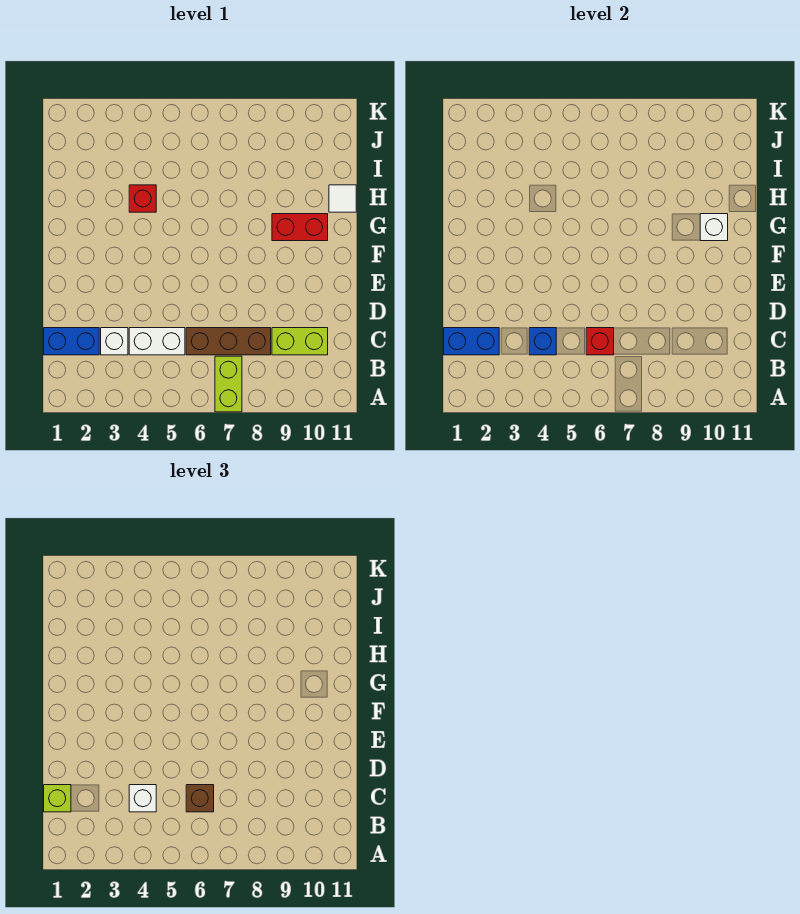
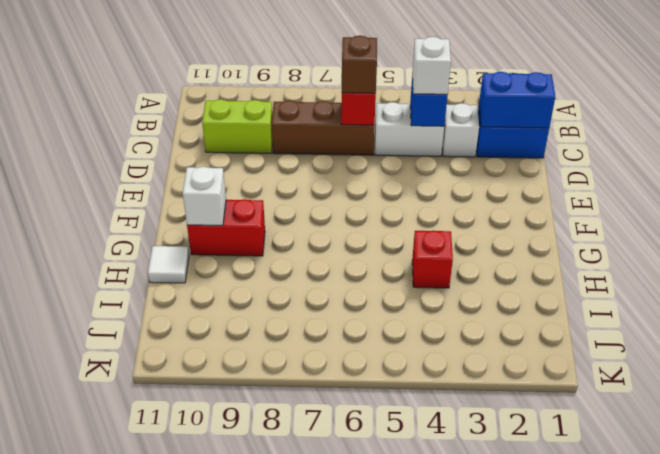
lime 1x2 brick [215,356,242,412] -> none
lime 1x1 brick [44,785,71,812] -> none

